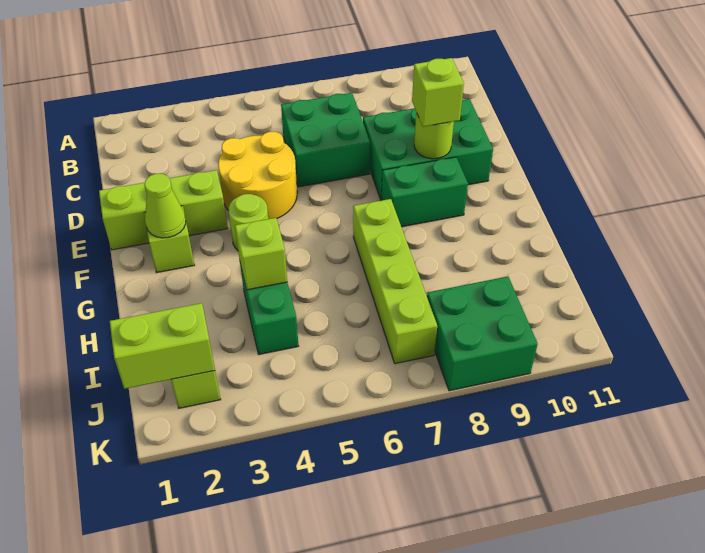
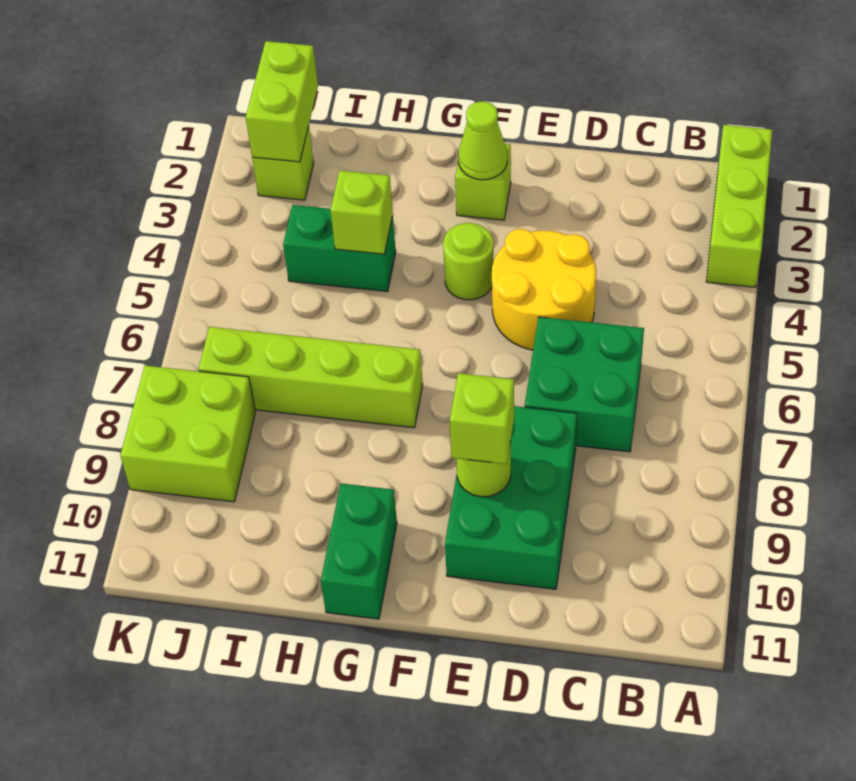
lime 1x3 brick [99,170,228,250] -> lime 1x3 brick moved to [706,125,772,287]
green 1x2 brick [382,157,468,227] -> green 1x2 brick moved to [321,484,397,619]
green 2x2 brick [427,277,538,391] -> lime 2x2 brick [120,366,256,502]

